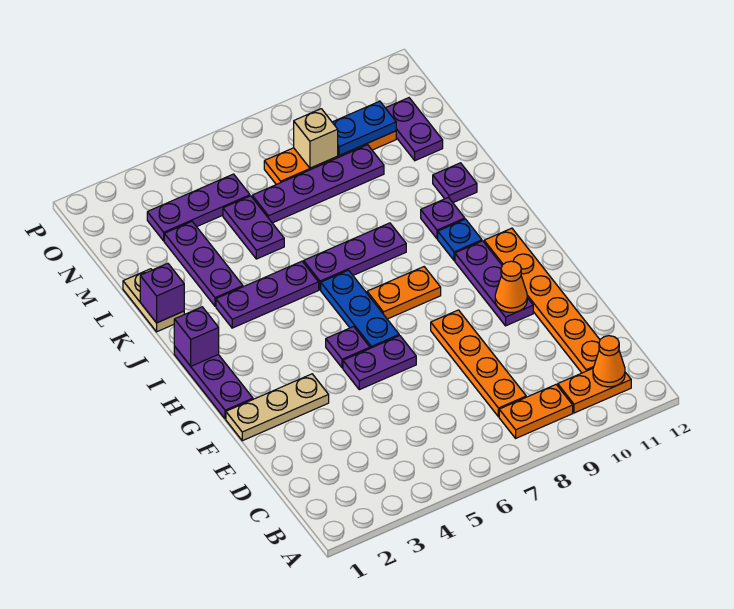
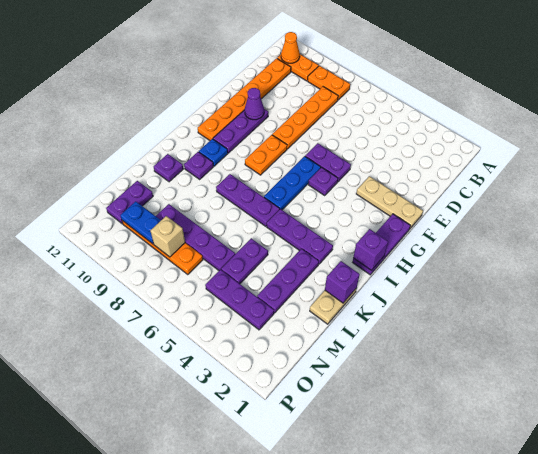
orange 1x1 cone [495,261,527,312] -> purple 1x1 cone [245,88,264,120]
orange 1x2 plate [367,267,441,319] -> orange 1x2 plate turned to [245,135,287,175]

